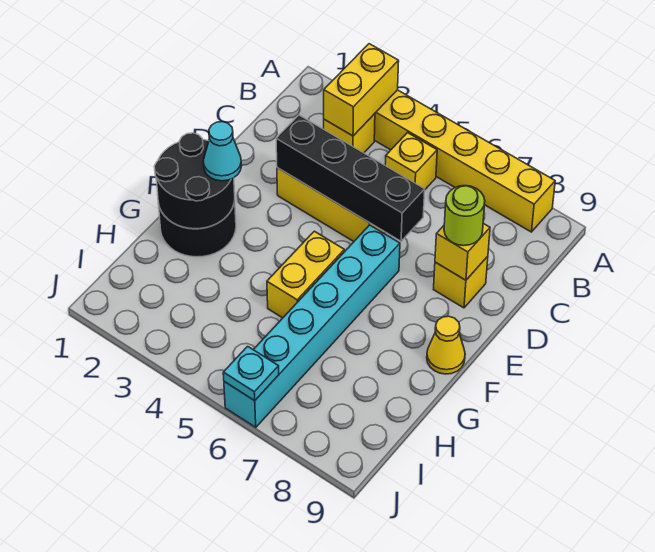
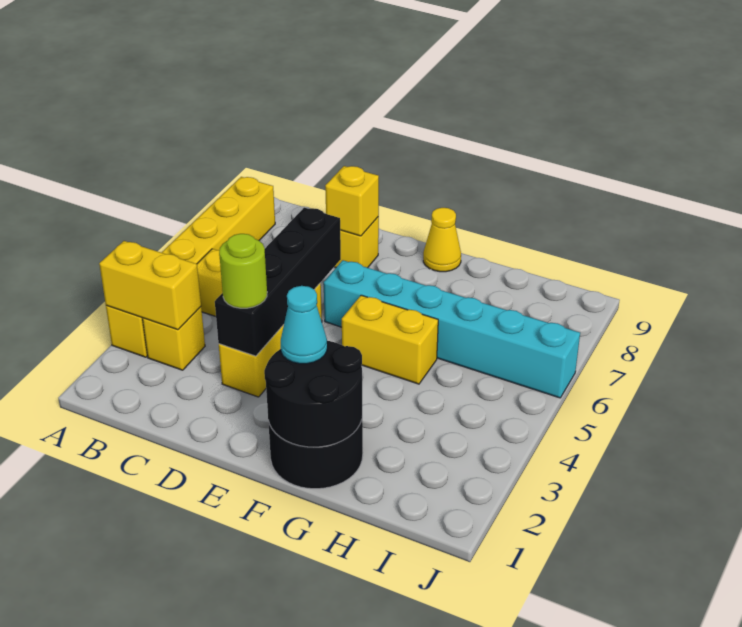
lime 1x1 round brick [444,186,485,246] -> lime 1x1 round brick moved to [219,234,267,308]
cyan 1x1 plate [223,346,279,401] -> none

